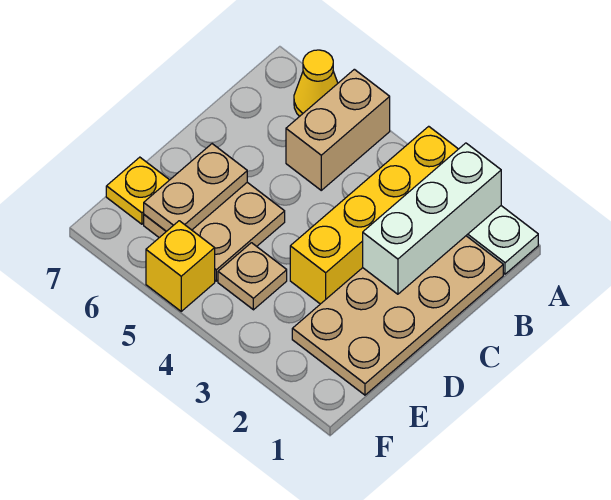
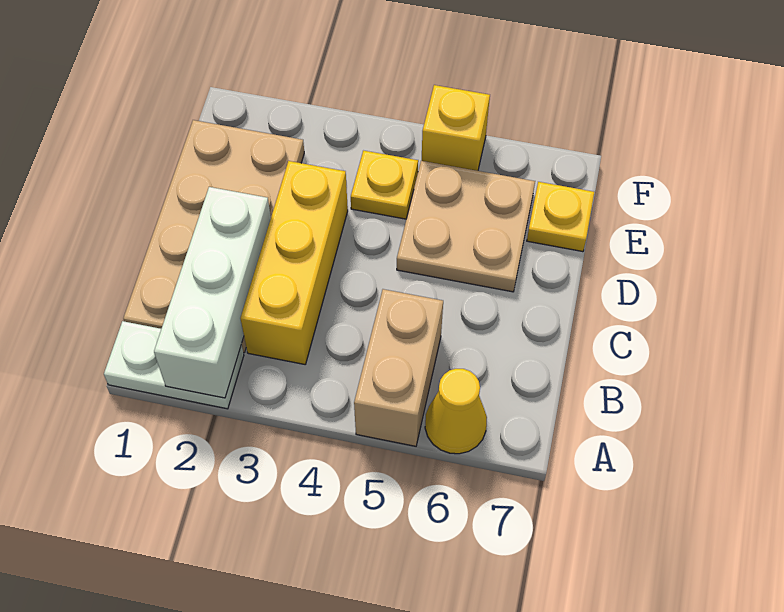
yellow 1x4 brick [290,126,458,304] -> yellow 1x3 brick [240,161,348,364]
tan 1x2 plate [144,144,247,231] -> none
tan 1x1 plate [218,243,287,310] -> yellow 1x1 plate [351,151,418,219]

